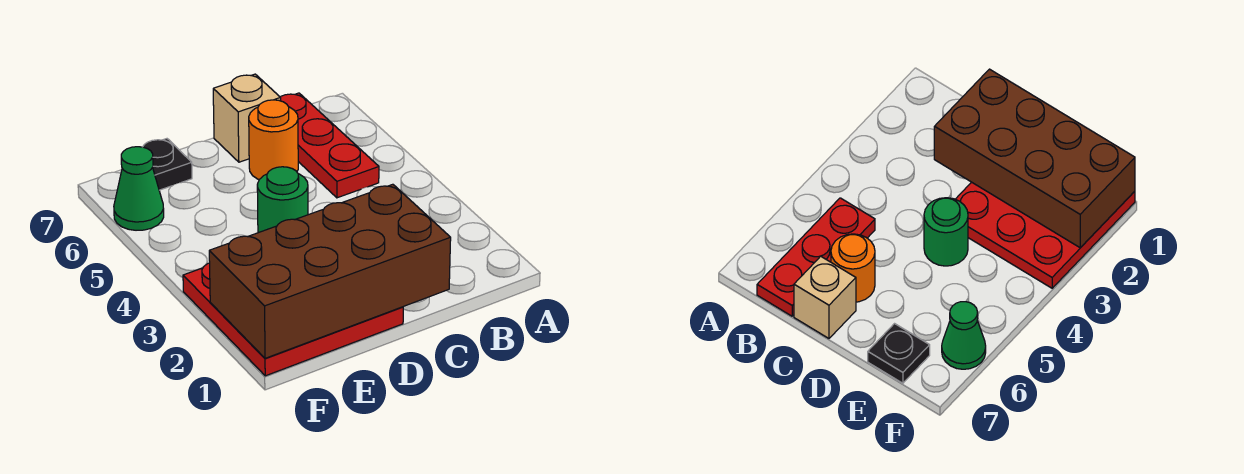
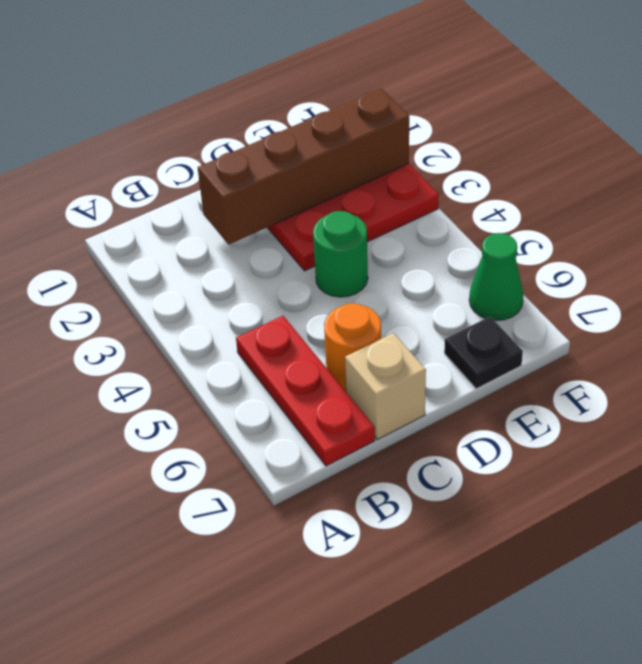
brown 2x4 brick [209,184,451,358] -> brown 1x4 brick [198,89,409,245]

